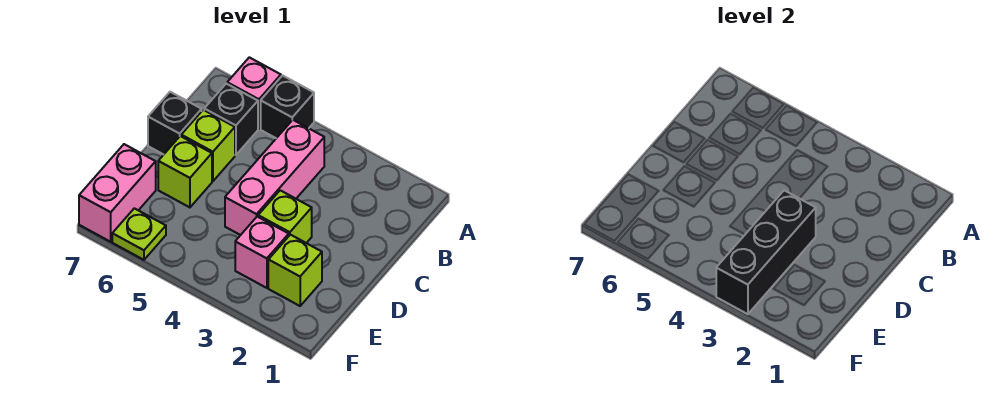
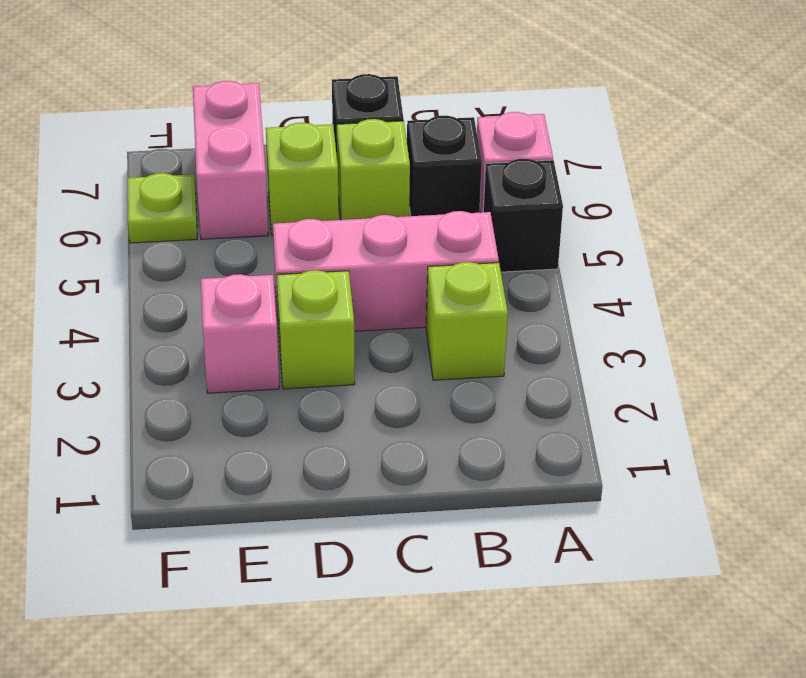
black 1x3 brick [716,190,816,314] -> none
lime 1x1 brick [268,235,322,306] -> lime 1x1 brick moved to [426,262,508,380]
pink 1x2 brick [79,144,156,242] -> pink 1x2 brick turned to [193,81,268,239]

